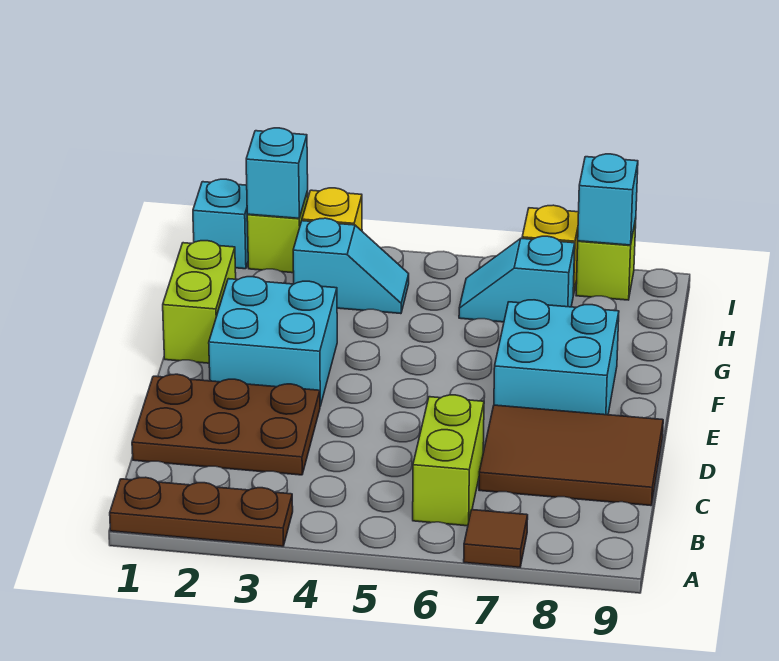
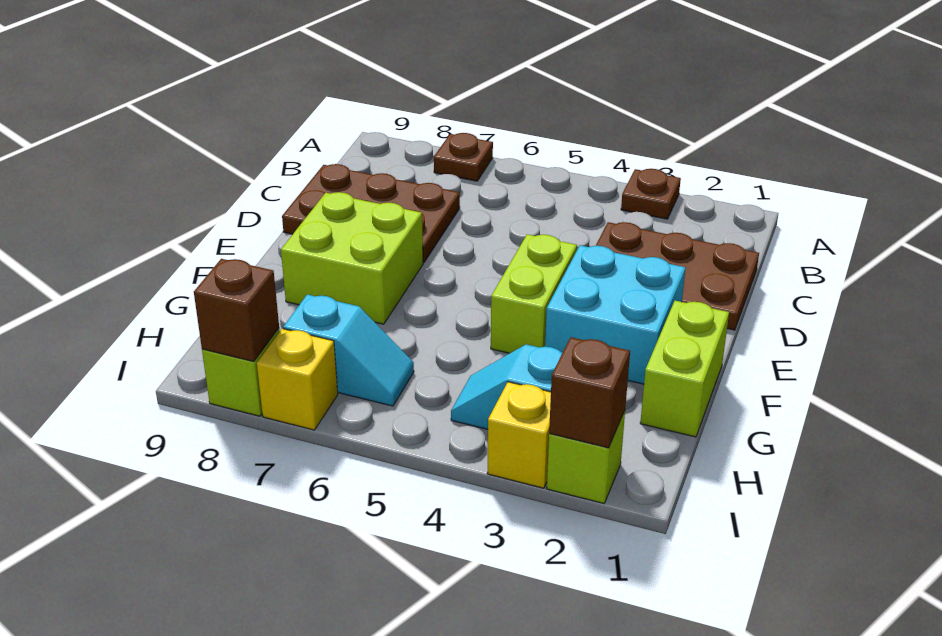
brown 1x3 plate [110,477,293,546] -> brown 1x1 plate [621,169,681,219]
brown 1x1 tile [464,510,528,567] -> brown 1x1 plate [434,133,493,181]
lime 1x2 brick [413,395,484,526] -> lime 1x2 brick moved to [491,234,577,353]
brown 2x3 tile [479,405,663,506] -> brown 2x3 plate [282,164,460,263]
cyan 2x2 brick [494,300,619,415] -> lime 2x2 brick [281,192,423,324]
cyan 1x1 brick [193,179,248,269] -> none
cyan 1x1 brick [246,128,308,218] -> brown 1x1 brick [549,337,630,448]
cyan 1x1 brick [578,154,638,245] -> brown 1x1 brick [194,259,279,362]

